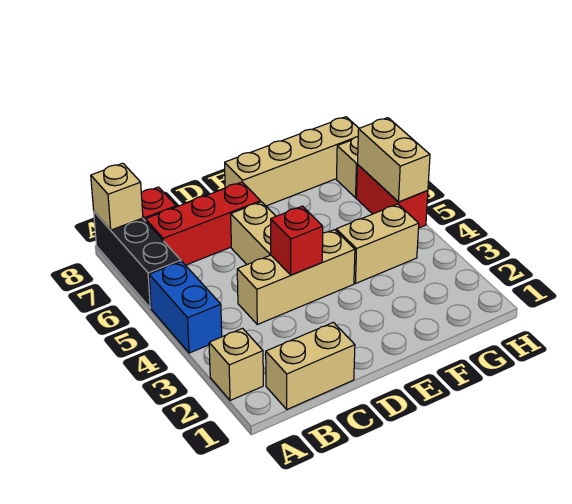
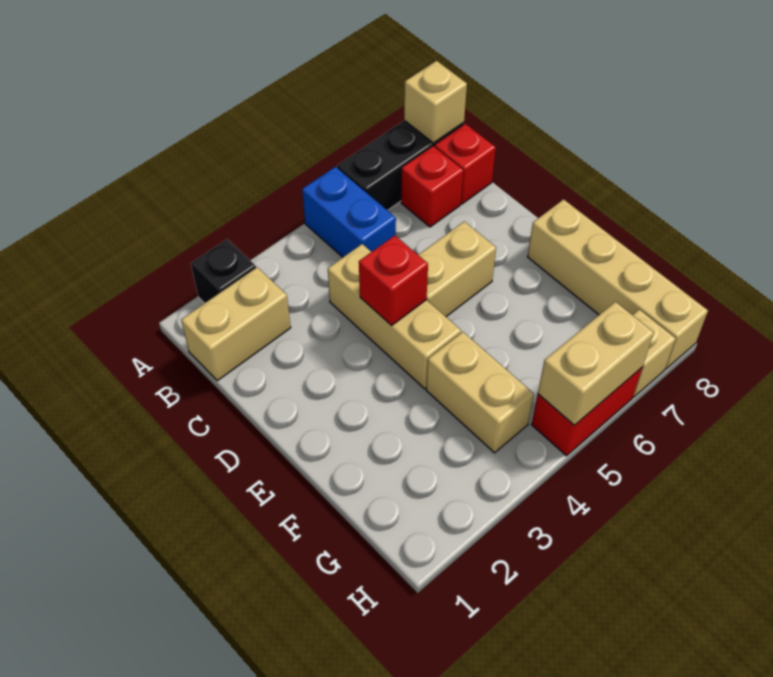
tan 1x1 brick [209,328,263,400] -> black 1x1 brick [191,239,256,303]
blue 1x2 brick [149,261,222,353] -> blue 1x2 brick turned to [302,167,396,257]
tan 1x2 brick [266,322,355,409] -> tan 1x2 brick turned to [181,267,291,381]
red 1x3 brick [145,182,261,265] -> red 1x1 brick [401,146,463,227]

